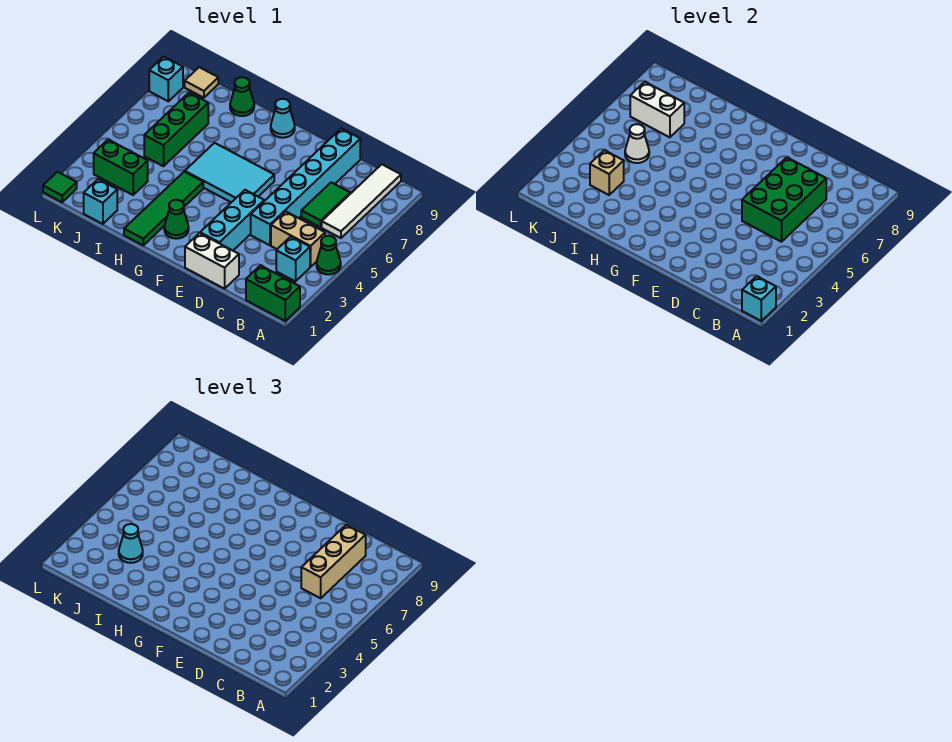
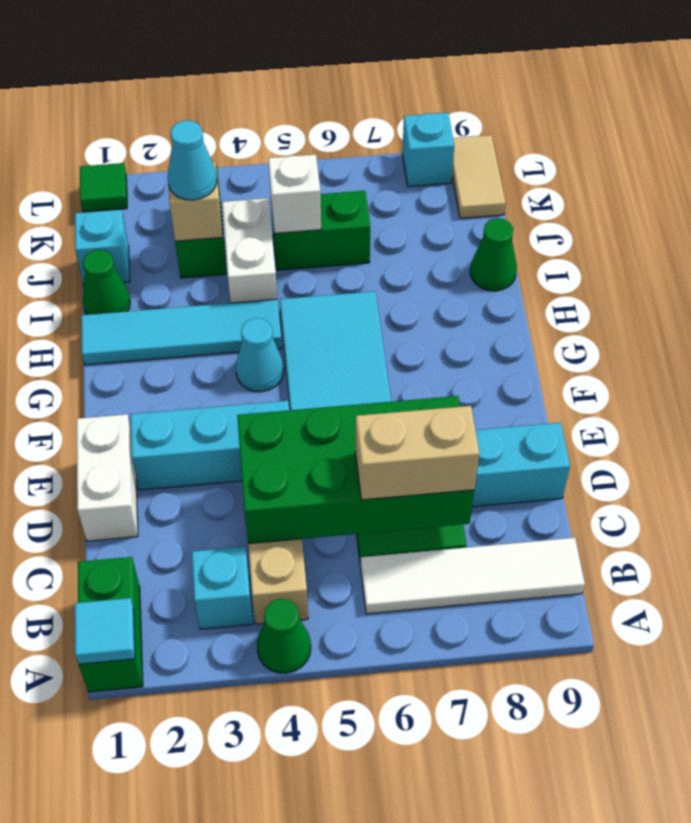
cyan 1x1 brick [742,276,776,321] -> cyan 1x1 tile [75,598,135,664]
green 2x3 brick [742,157,826,242] -> green 2x4 brick [237,396,474,544]
tan 1x3 brick [301,525,366,598] -> tan 1x2 brick [355,406,479,500]
green 1x1 cone [164,200,189,239] -> green 1x1 cone moved to [83,250,130,315]
cyan 1x1 cone [271,99,295,138] -> cyan 1x1 cone moved to [236,318,284,392]
green 1x4 tile [124,172,203,245] -> cyan 1x4 tile [81,299,282,365]
green 1x3 brick [144,93,208,166] -> green 1x2 brick [271,191,370,270]
white 1x1 cone [625,124,649,163] -> white 1x1 brick [268,154,321,233]
white 1x2 brick [630,82,684,137] -> white 1x2 brick moved to [222,198,277,303]
tan 1x1 tile [185,67,218,98] -> tan 1x2 tile [452,135,506,218]

